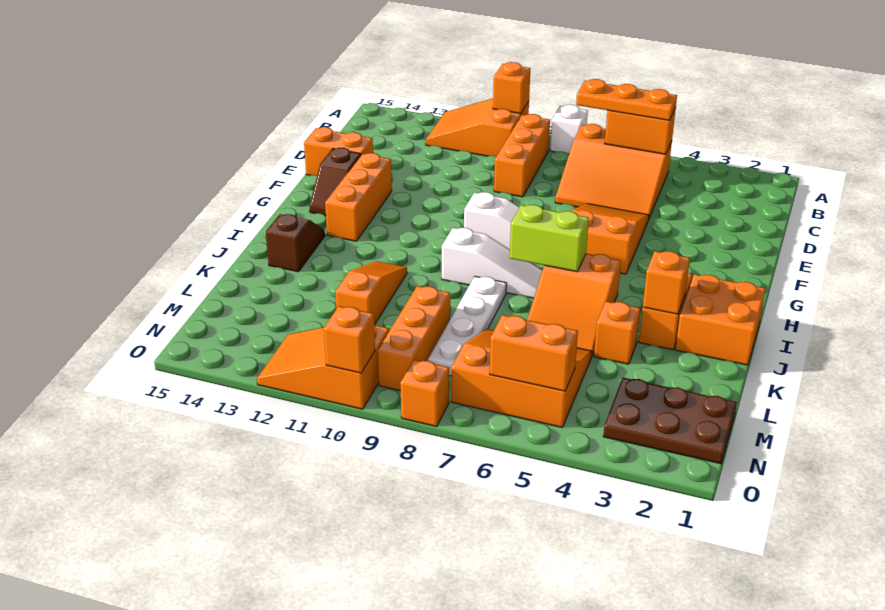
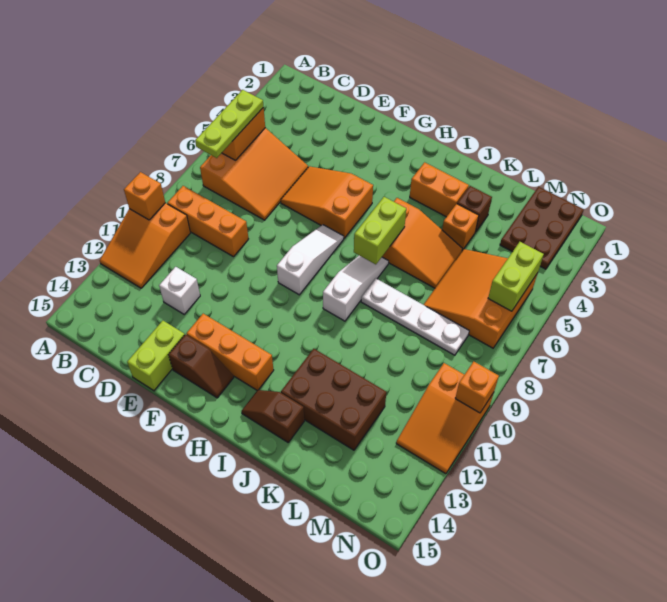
white 1x1 brick [550,105,588,154] -> white 1x1 brick moved to [159,267,200,314]
orange 1x3 plate [576,79,677,120] -> lime 1x3 plate [195,90,263,158]
orange 1x2 brick [304,127,373,175] -> lime 1x2 brick [127,321,185,391]
orange 2x2 brick [675,274,765,365] -> none
orange 1x1 brick [643,251,690,314] -> none
orange 1x3 slope [335,261,407,325] -> none
none -> brown 2x3 brick [281,349,386,450]
none -> brown 1x1 brick [457,186,492,232]
orange 1x3 brick [378,286,450,391] -> none
orange 1x2 brick [490,315,578,391] -> lime 1x2 brick [488,242,544,311]
orange 1x1 brick [400,360,449,426] -> none

